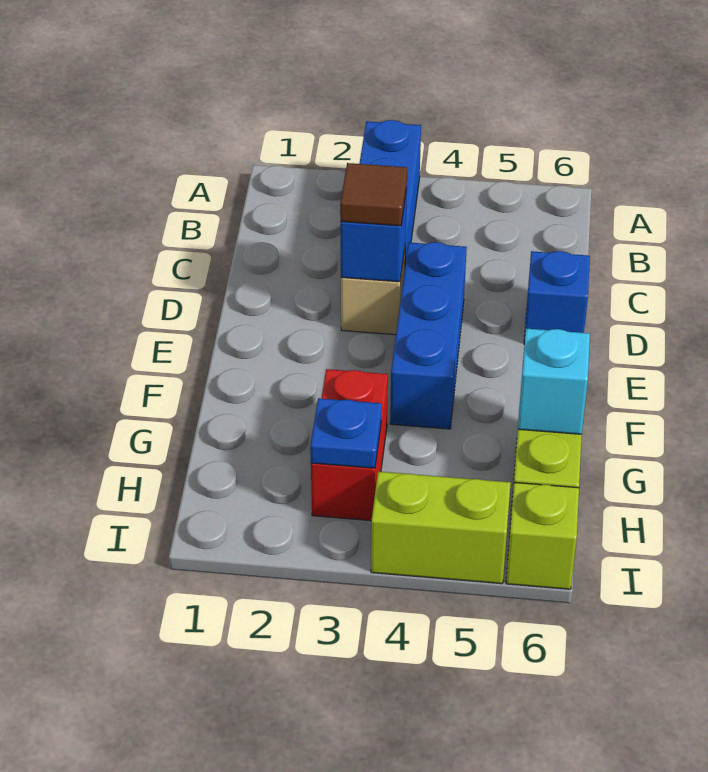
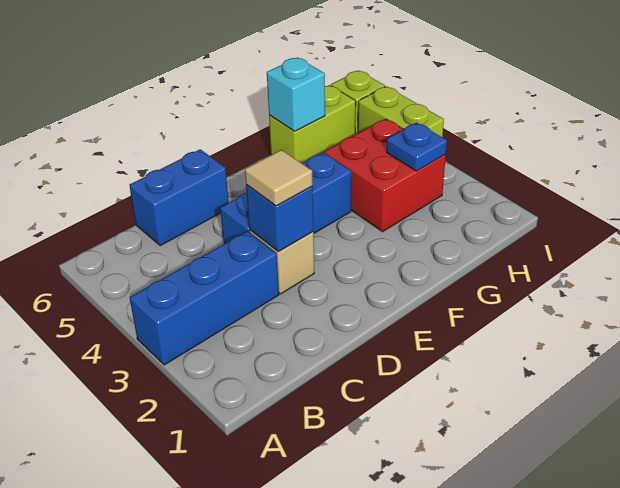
brown 1x1 tile [340,163,407,226] -> tan 1x1 tile [245,150,313,206]
blue 1x1 brick [524,251,590,344] -> blue 1x2 brick [130,149,229,246]
red 1x2 brick [311,369,388,521] -> red 2x2 brick [324,119,446,232]

